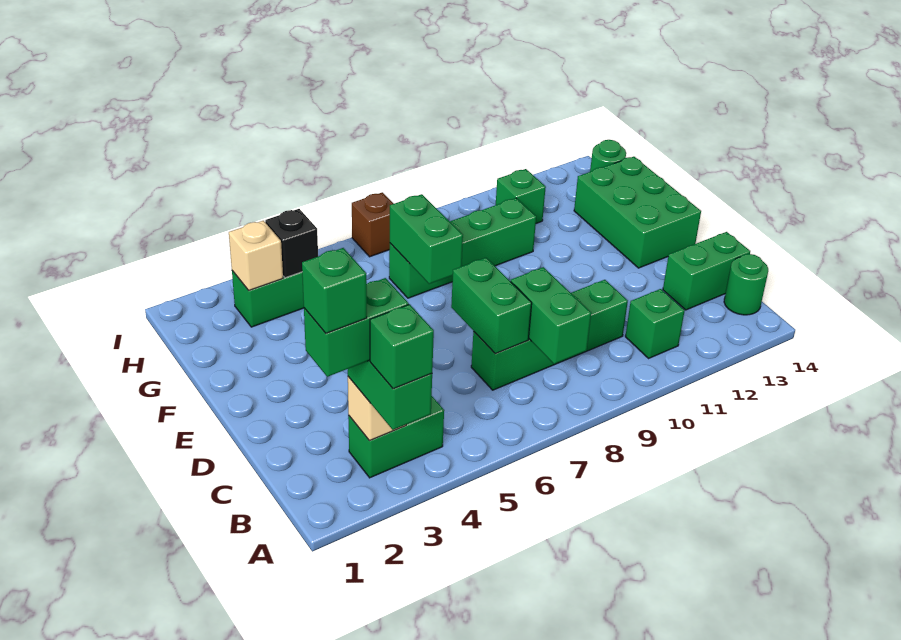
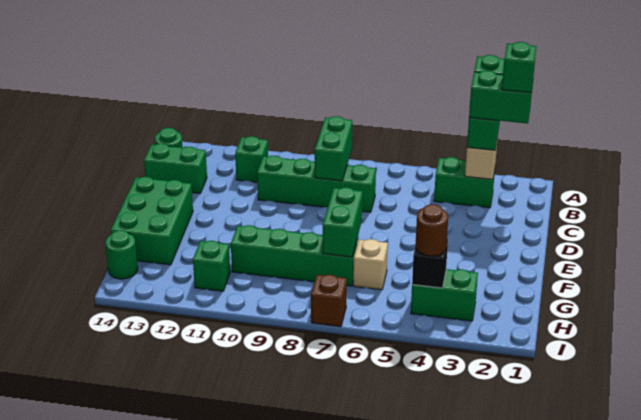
green 1x2 brick [451,258,532,354] -> none
tan 1x1 brick [229,221,283,290] -> tan 1x1 brick moved to [353,239,388,290]
none -> brown 1x1 round brick [416,204,448,256]

